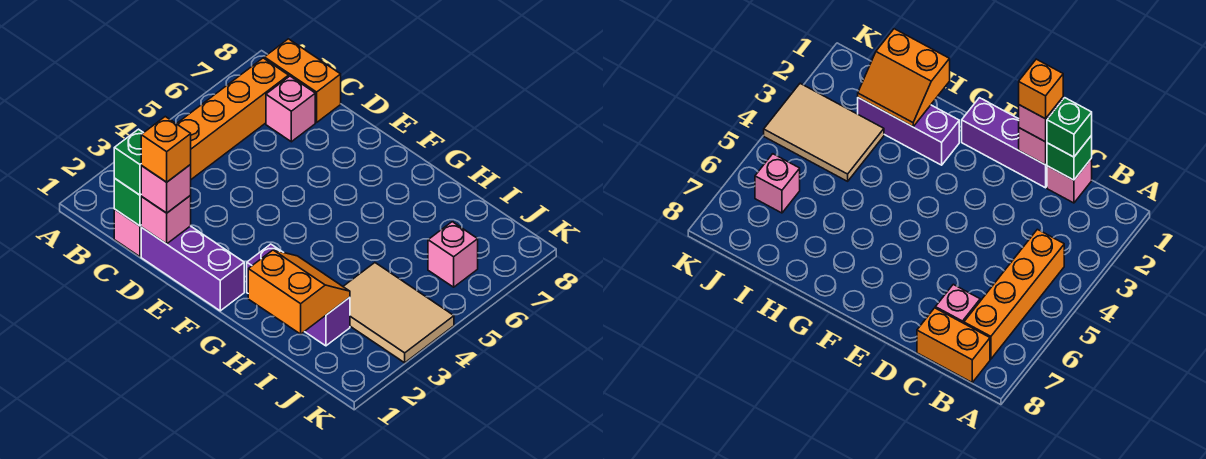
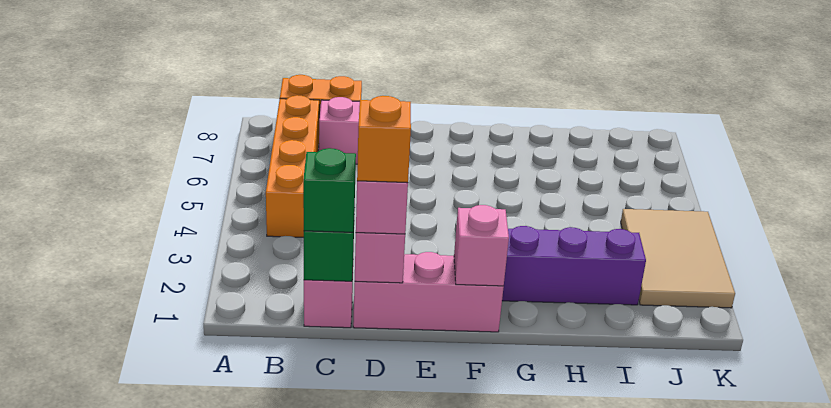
purple 1x3 brick [141,226,244,311] -> pink 1x3 brick [353,252,504,332]
orange 2x2 slope [248,250,350,334] -> none
tan 2x3 tile [343,263,454,363] -> tan 2x3 tile turned to [621,209,735,308]
pink 1x1 brick [428,222,478,287] -> pink 1x1 brick moved to [454,205,509,286]

